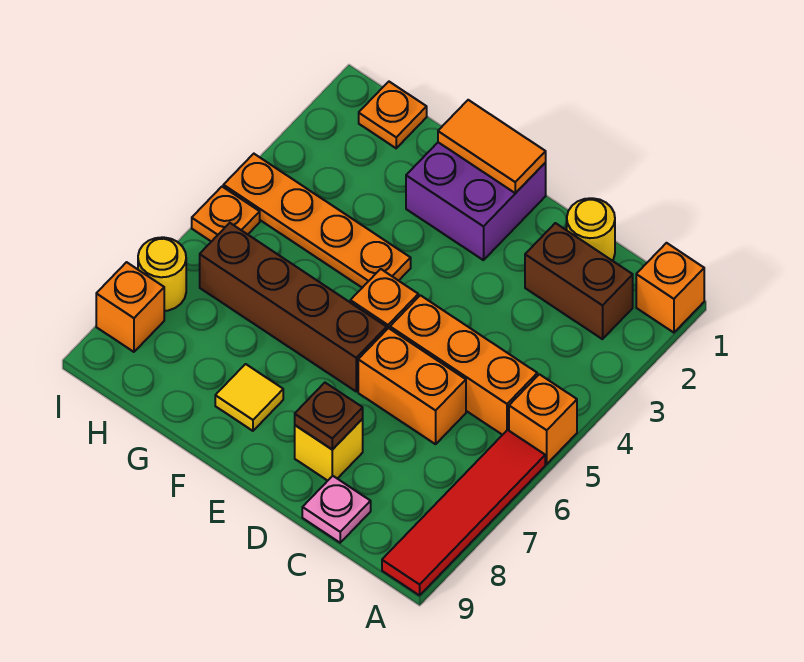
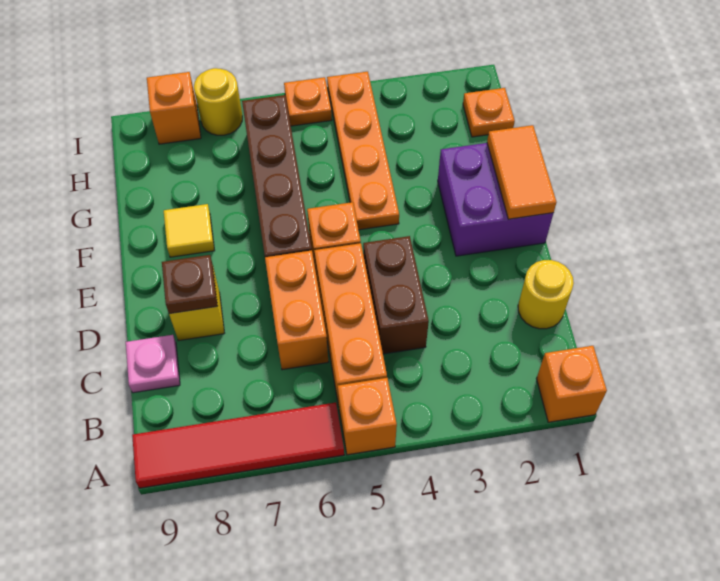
brown 1x2 brick [525,223,633,339] -> brown 1x2 brick moved to [363,236,429,354]

